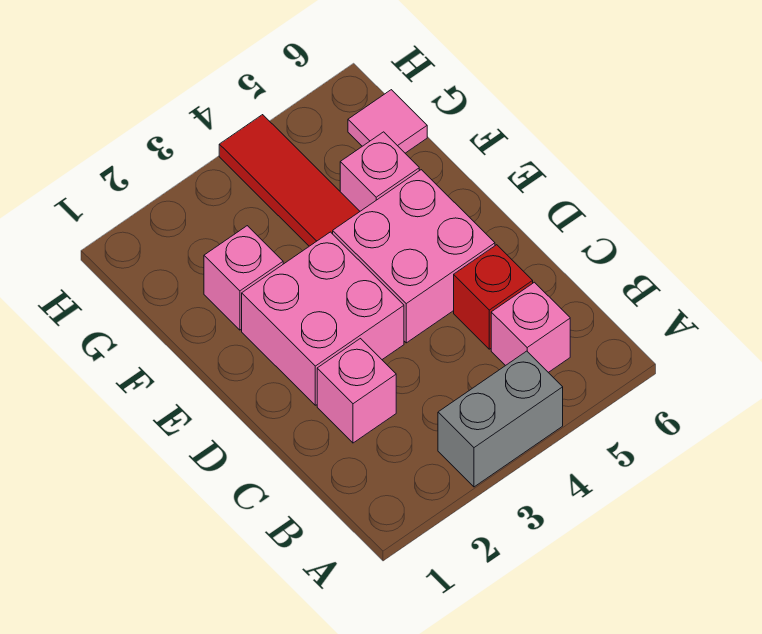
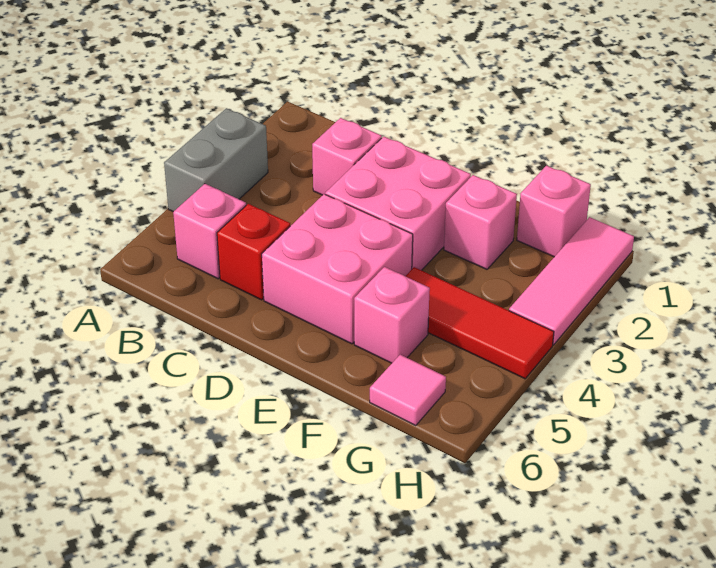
none -> pink 1x1 brick [517,166,591,257]
none -> pink 1x3 tile [509,217,634,345]

